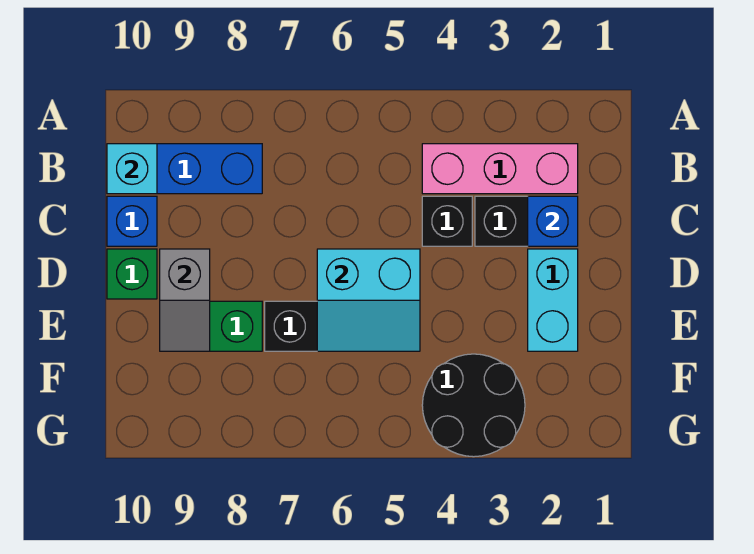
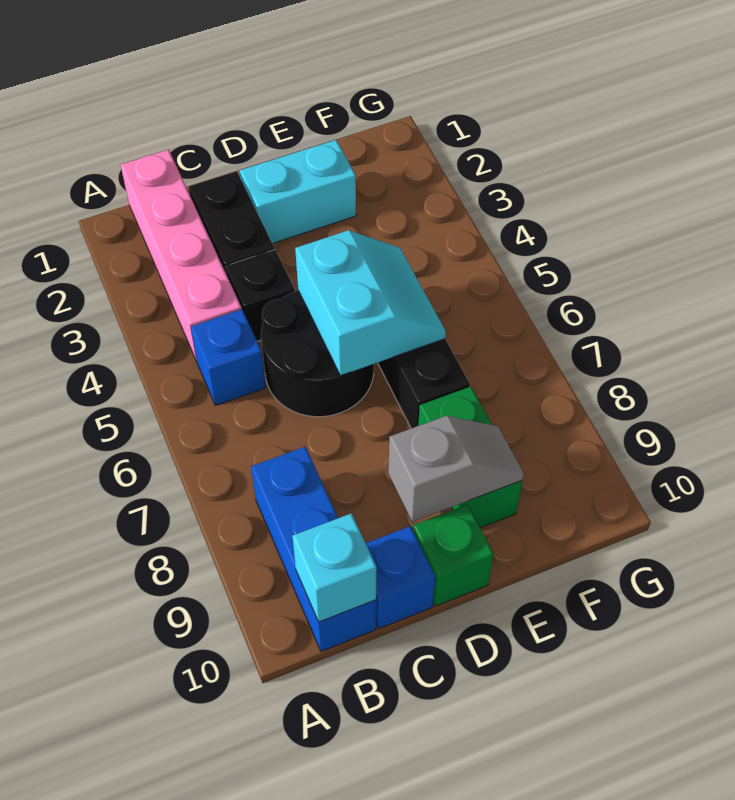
pink 1x3 brick [422,144,578,194] -> pink 1x4 brick [121,150,241,361]
blue 1x1 brick [528,196,578,246] -> blue 1x1 brick moved to [191,309,266,406]
black 2x2 round brick [422,354,525,457] -> black 2x2 round brick moved to [261,290,374,417]

